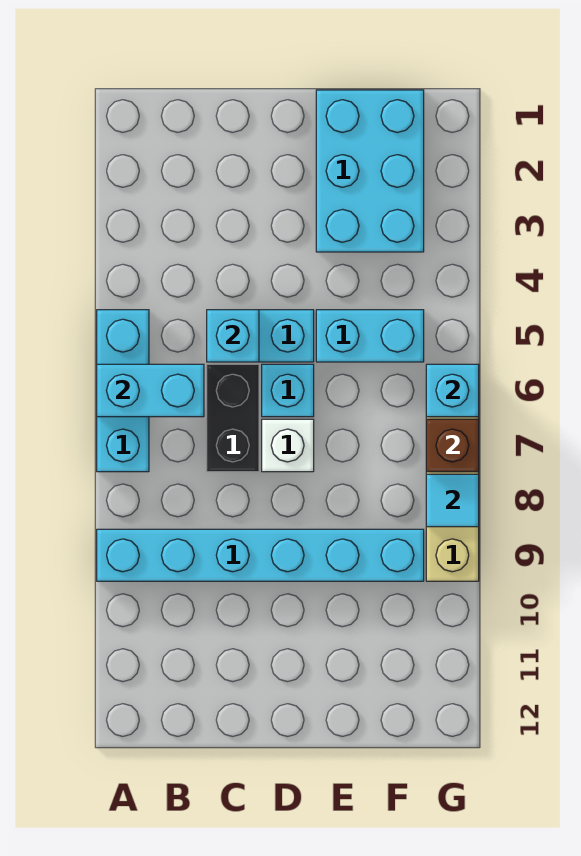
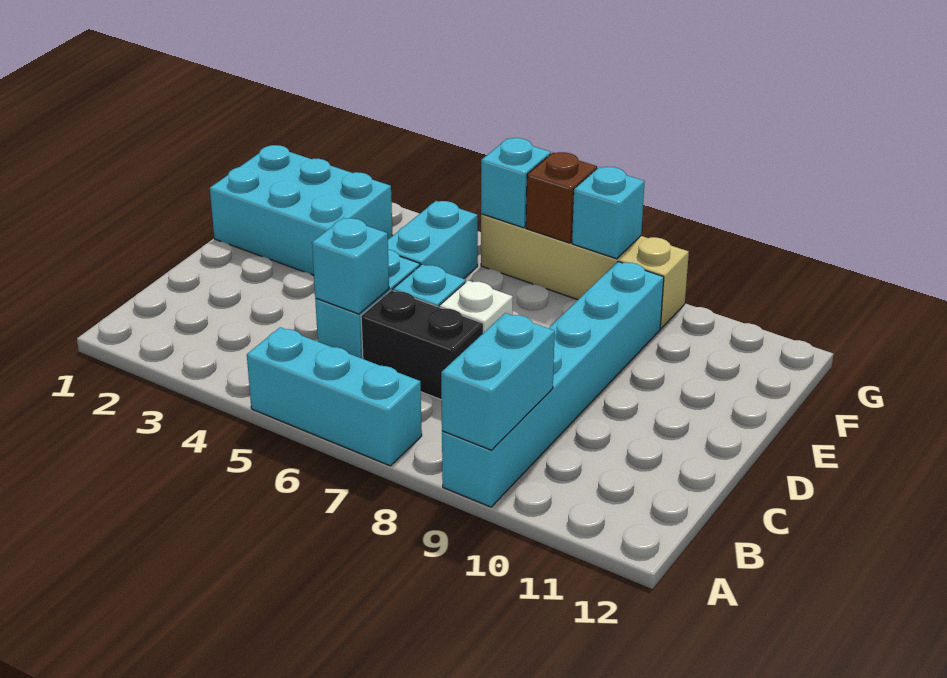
cyan 1x2 brick [97,364,204,417] -> cyan 1x2 brick moved to [441,313,555,450]
cyan 1x1 tile [426,474,479,527] -> cyan 1x1 brick [572,167,645,259]

